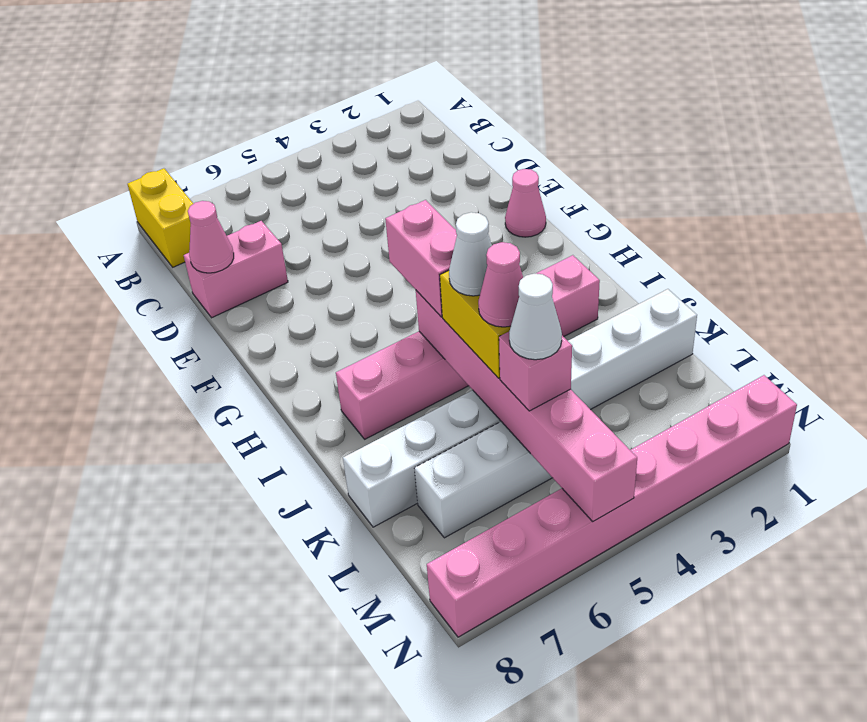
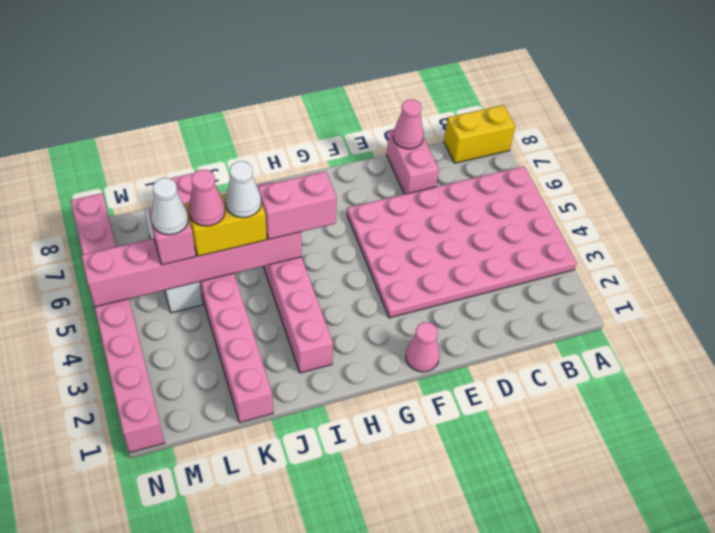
none -> pink 4x6 plate [347,166,577,318]
white 1x8 brick [343,289,697,527] -> pink 1x8 brick [171,173,273,423]

